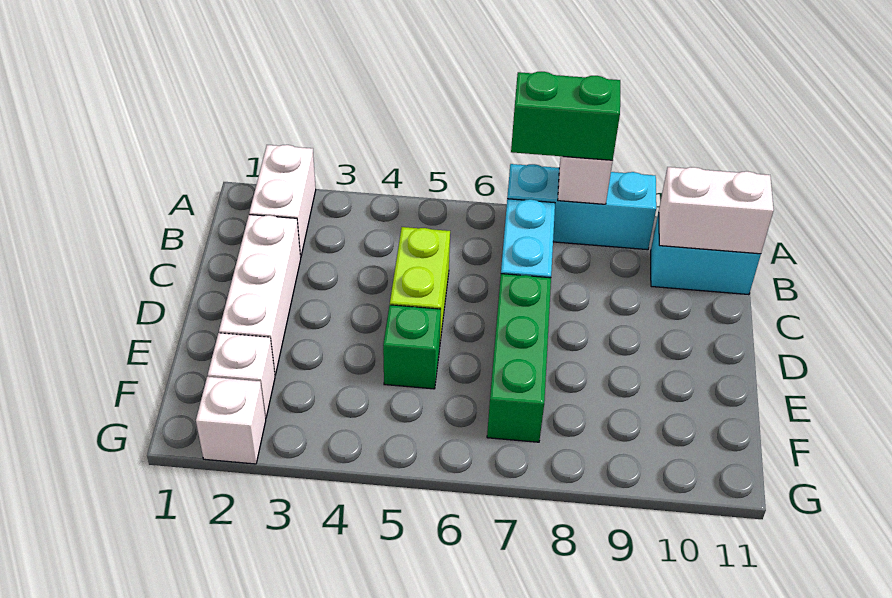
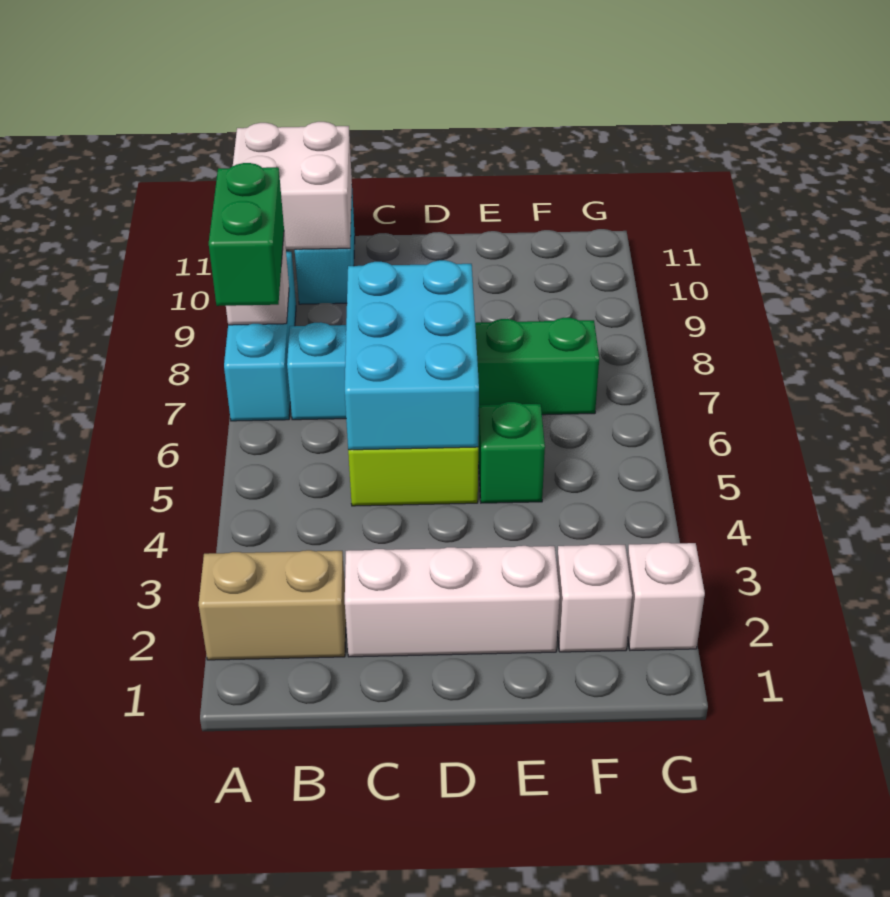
white 1x2 brick [249,145,316,258] -> tan 1x2 brick [199,550,346,660]
white 1x2 brick [659,167,774,254] -> white 2x2 brick [233,122,352,249]
none -> cyan 2x3 brick [345,260,479,450]

